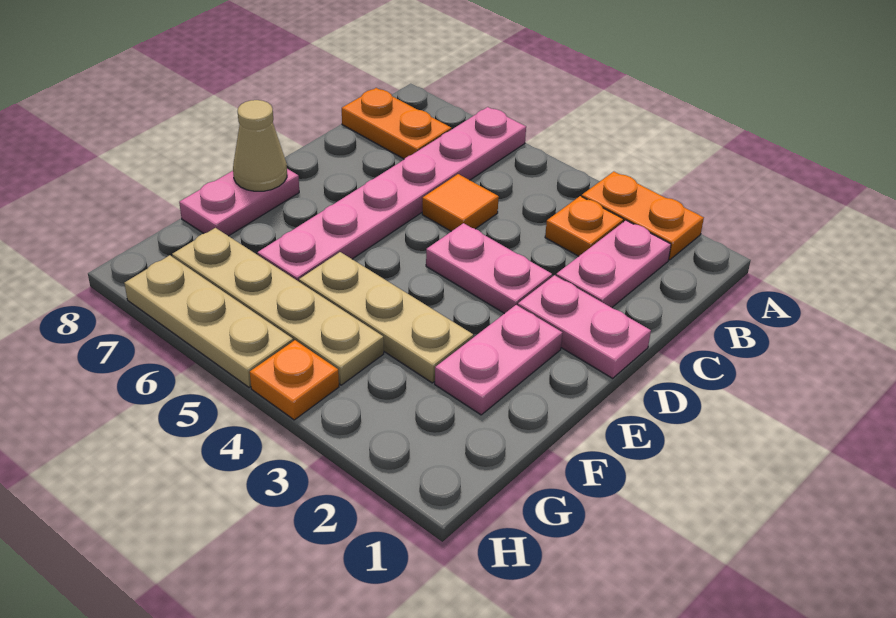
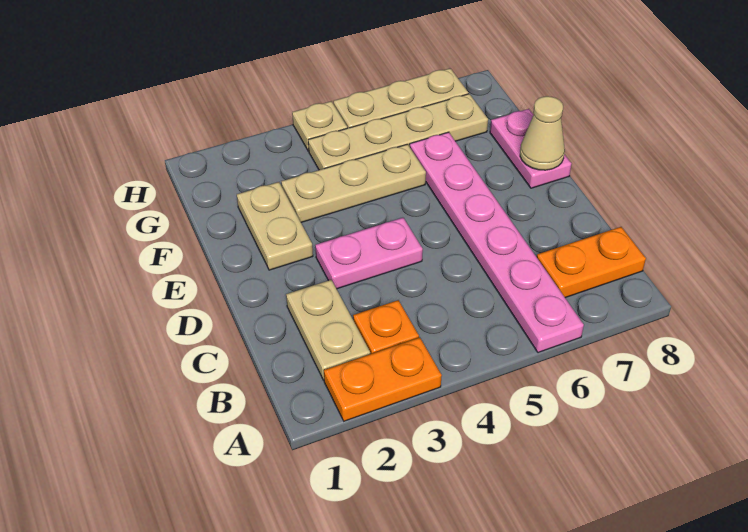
pink 1x2 plate [556,220,671,308] -> tan 1x2 plate [286,280,370,380]
orange 1x1 tile [422,174,499,231] -> none
pink 1x2 plate [518,275,651,378] -> none
pink 1x2 plate [435,305,562,415] -> tan 1x2 plate [237,182,313,270]
orange 1x1 plate [250,340,339,420] -> tan 1x1 plate [292,101,347,151]

